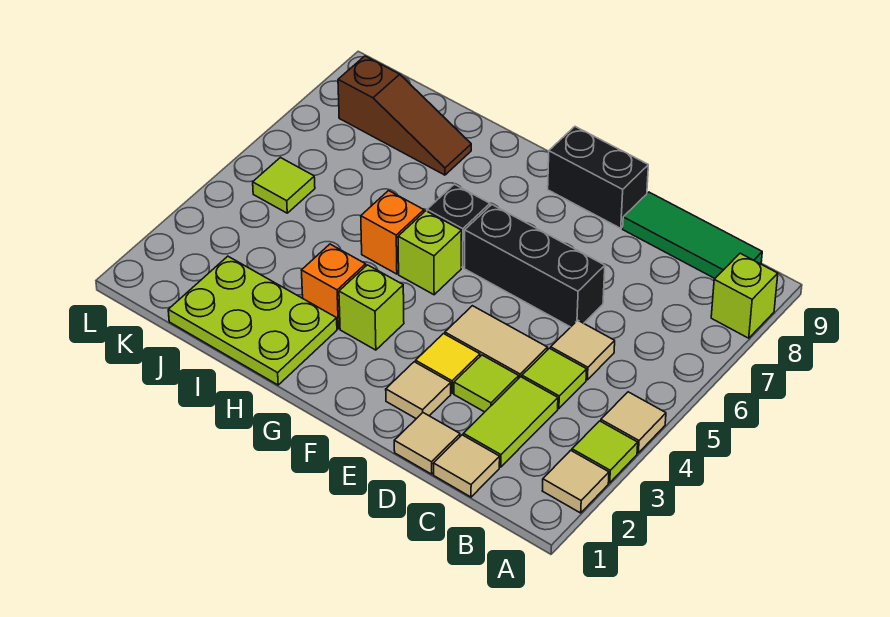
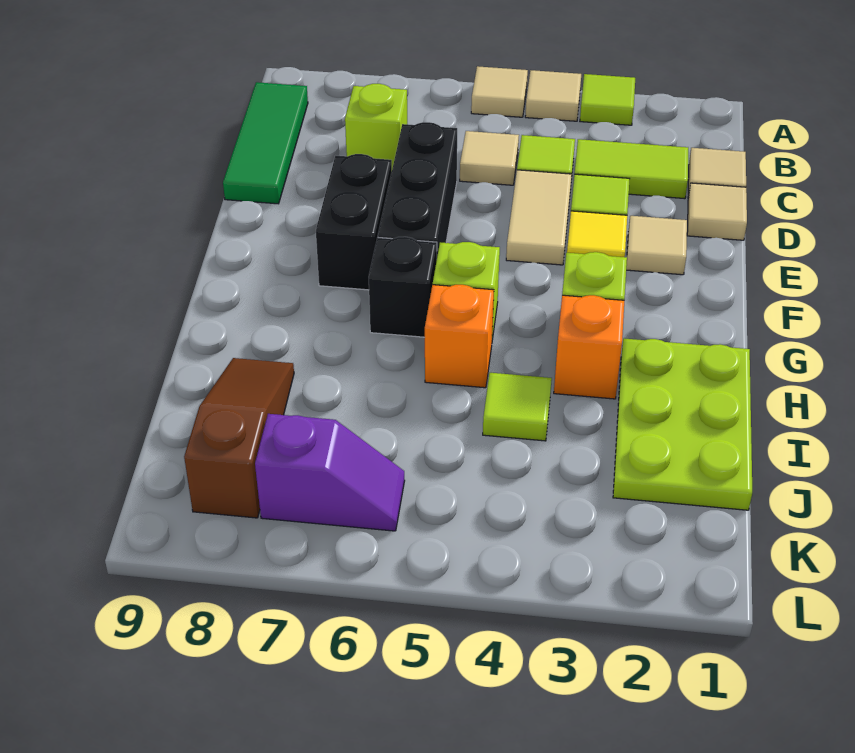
tan 1x1 tile [542,450,609,513] -> tan 1x1 tile moved to [471,66,528,117]
lime 1x1 brick [711,253,778,338] -> lime 1x1 brick moved to [345,84,407,168]
black 1x2 brick [548,127,648,228] -> black 1x2 brick moved to [316,154,392,290]
lime 1x1 tile [253,158,315,213] -> lime 1x1 tile moved to [483,373,552,441]
none -> purple 1x2 slope [255,414,405,531]

